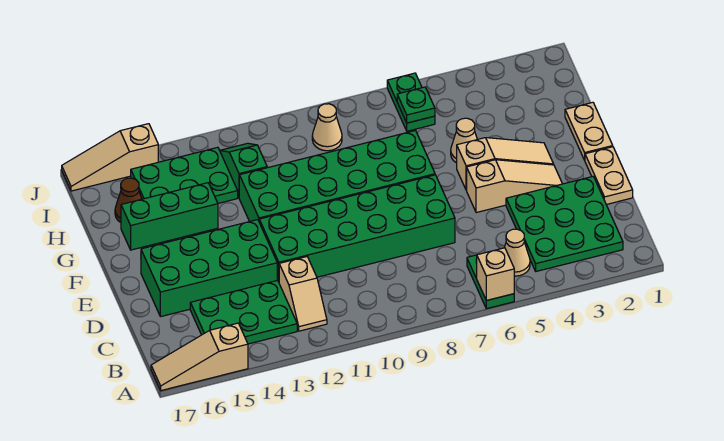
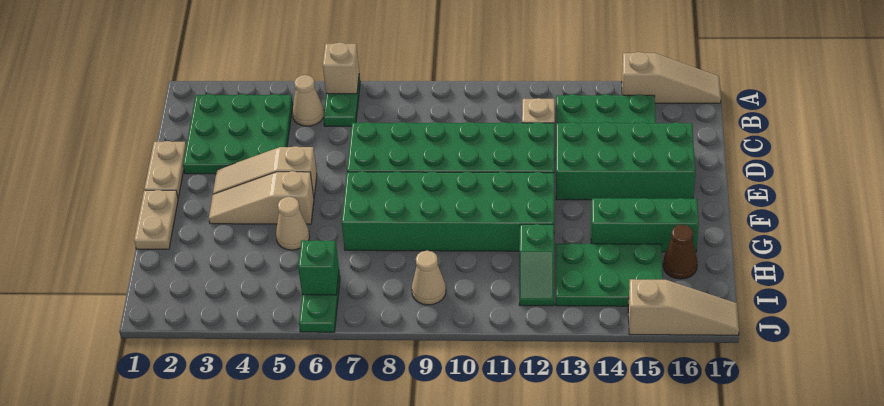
green 1x1 plate [397,87,435,123] -> green 1x1 brick [298,240,339,295]

